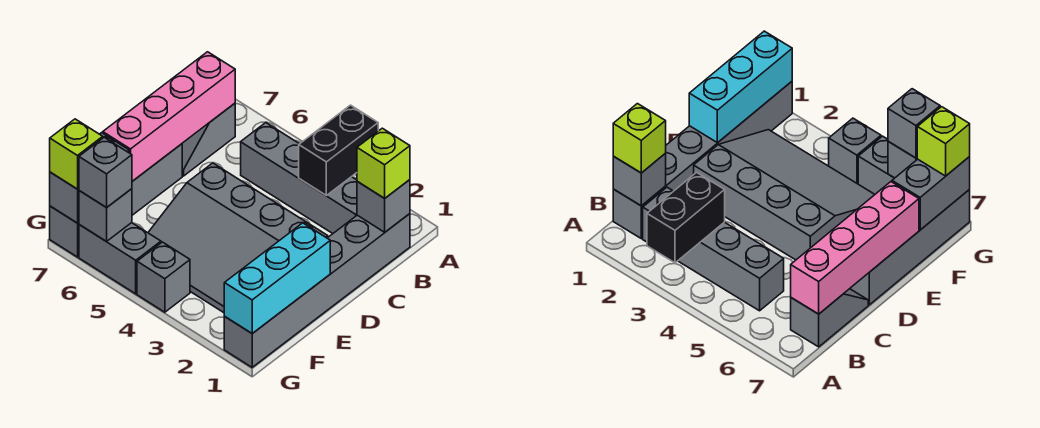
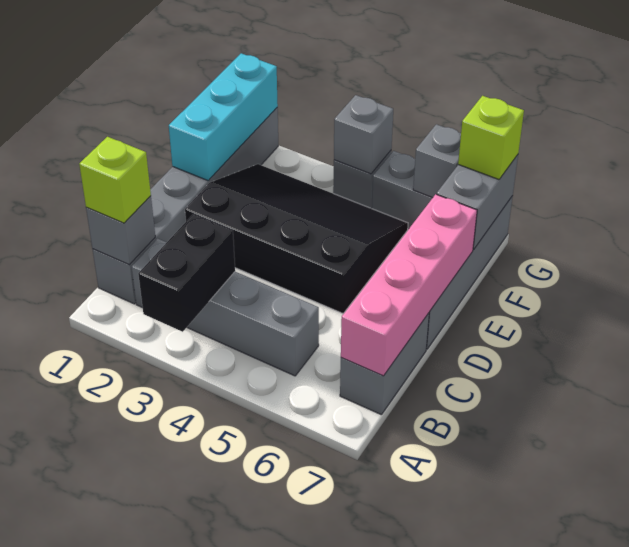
grey 1x2 slope [182,103,235,176] -> grey 1x2 brick [340,313,429,415]
grey 3x4 slope [148,163,328,313] -> black 3x4 slope [185,164,408,313]
grey 1x1 brick [79,137,132,207] -> grey 1x1 brick moved to [334,95,393,174]

